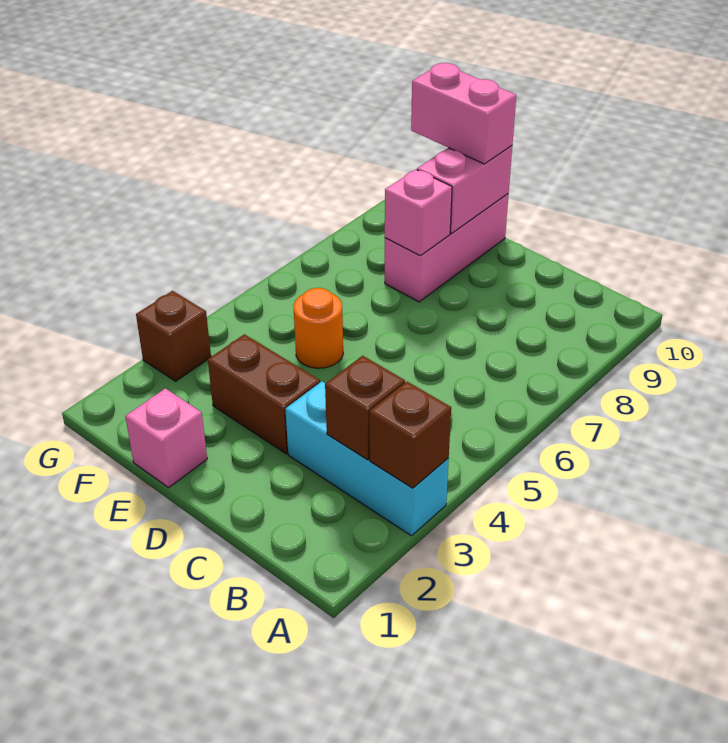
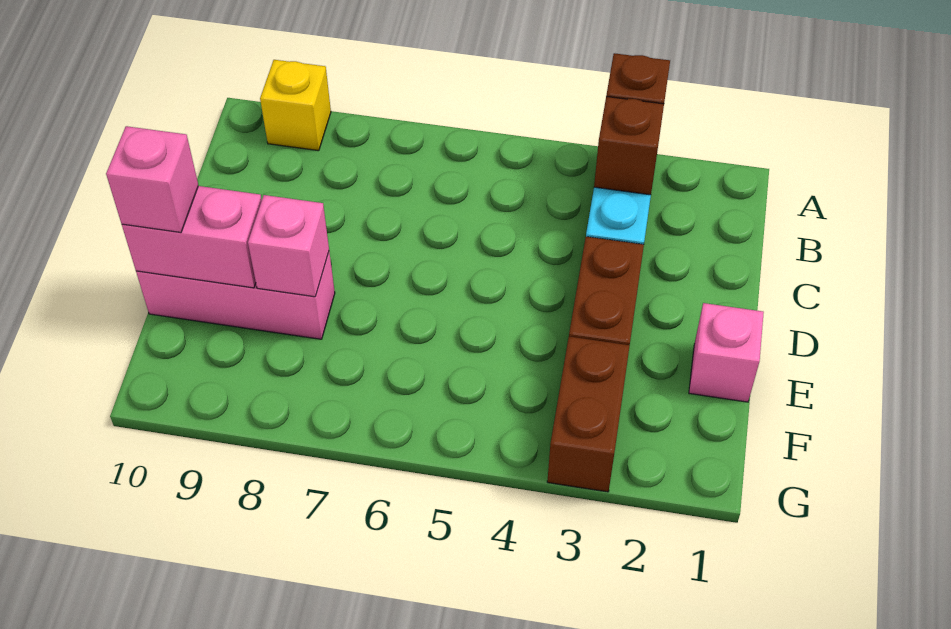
none -> yellow 1x1 brick [260,60,331,151]
orange 1x1 round brick [293,288,343,368] -> none
pink 1x2 brick [411,63,516,164] -> pink 1x1 brick [106,126,198,232]
brown 1x1 brick [136,291,211,381] -> brown 1x2 brick [547,337,630,492]

